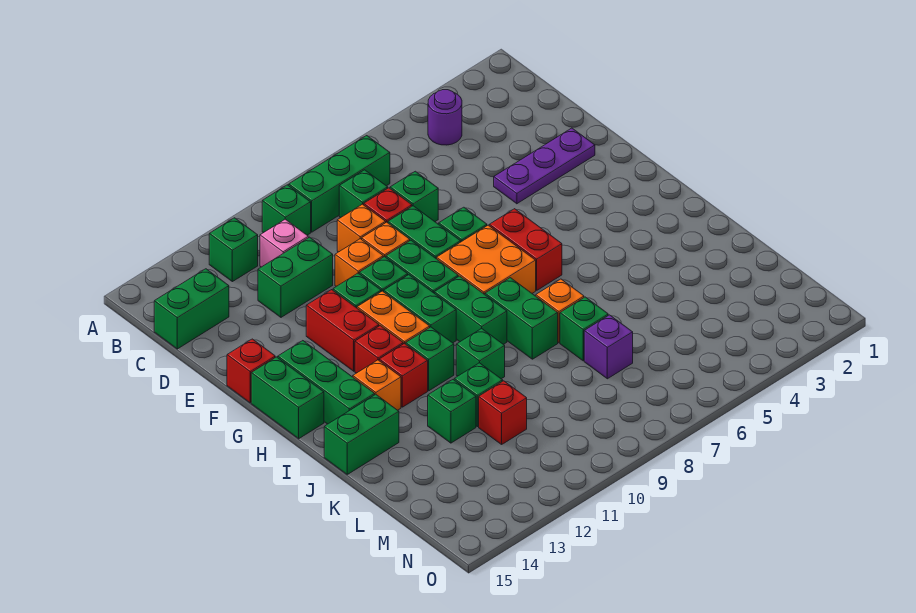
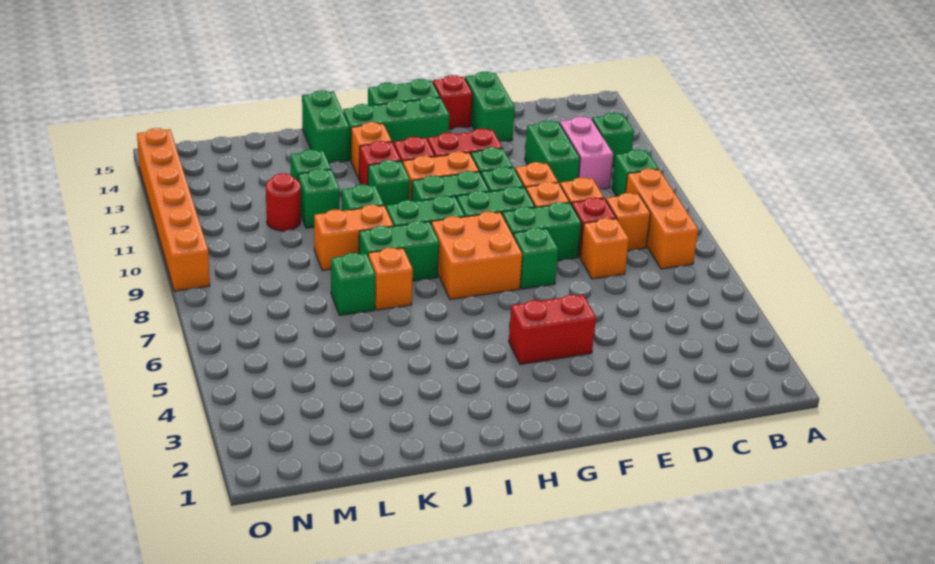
purple 1x1 round brick [428,90,462,145] -> none
green 1x3 brick [289,136,390,232] -> orange 1x3 brick [625,169,698,269]
green 1x1 brick [339,170,388,218] -> orange 1x1 brick [606,193,651,251]
pink 1x1 brick [260,219,308,267] -> pink 1x2 brick [560,117,613,189]
green 1x2 brick [154,269,229,349] -> green 1x2 brick moved to [465,72,515,141]
green 1x1 brick [390,171,438,222] -> orange 1x1 brick [580,218,629,279]
purple 1x3 plate [494,128,595,204] -> none
red 1x2 brick [489,209,562,290] -> red 1x2 brick moved to [509,295,596,364]
none -> orange 1x2 brick [314,205,393,271]
purple 1x1 brick [584,315,633,379] -> none
red 1x1 brick [479,381,527,444] -> red 1x1 round brick [266,173,301,231]
none -> orange 1x6 brick [137,128,210,291]

